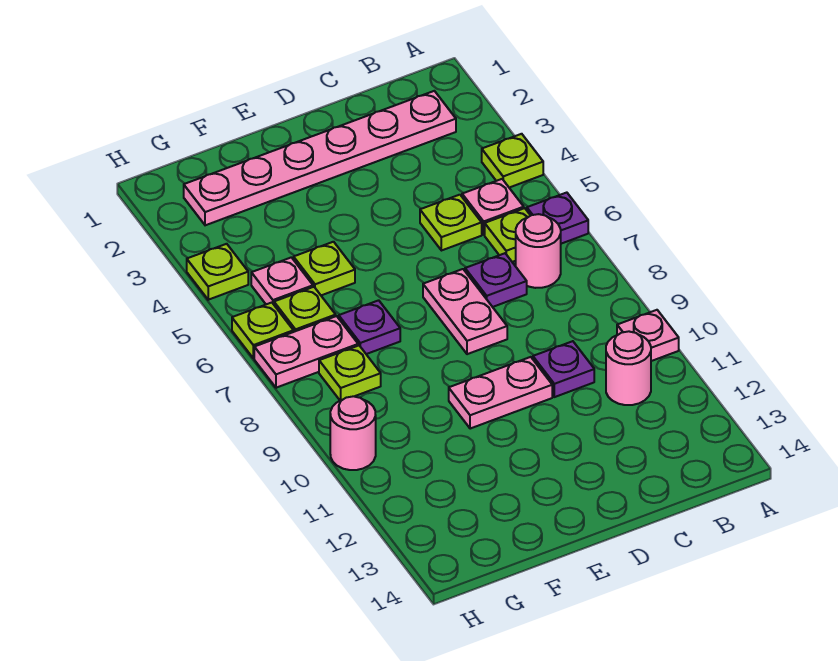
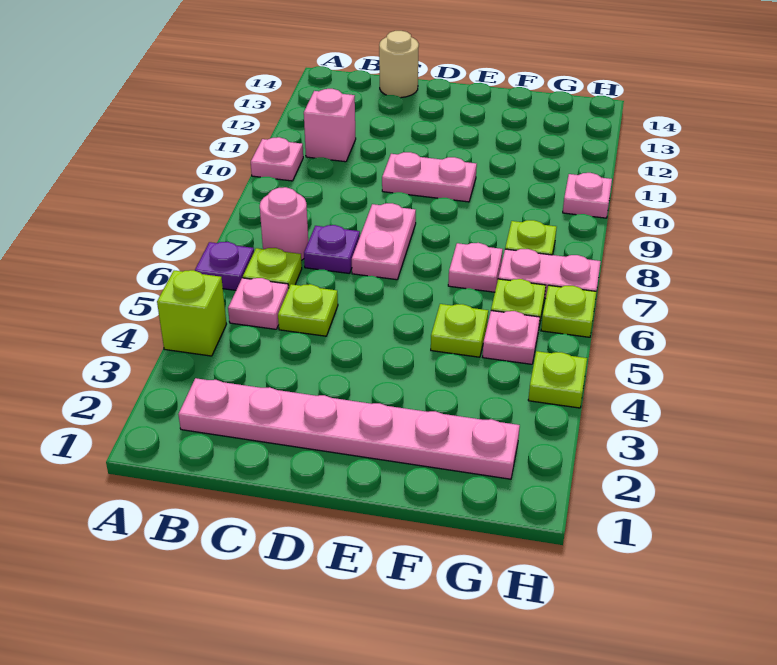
lime 1x1 plate [482,134,543,188] -> lime 1x1 brick [157,270,226,356]
pink 1x1 round brick [606,331,651,405] -> pink 1x1 brick [304,89,356,162]
purple 1x1 plate [533,341,594,397] -> none
none -> tan 1x1 round brick [379,31,419,98]
purple 1x1 plate [339,300,400,354] -> pink 1x1 plate [448,243,503,292]
pink 1x1 round brick [330,396,376,470] -> pink 1x1 plate [563,173,612,218]

